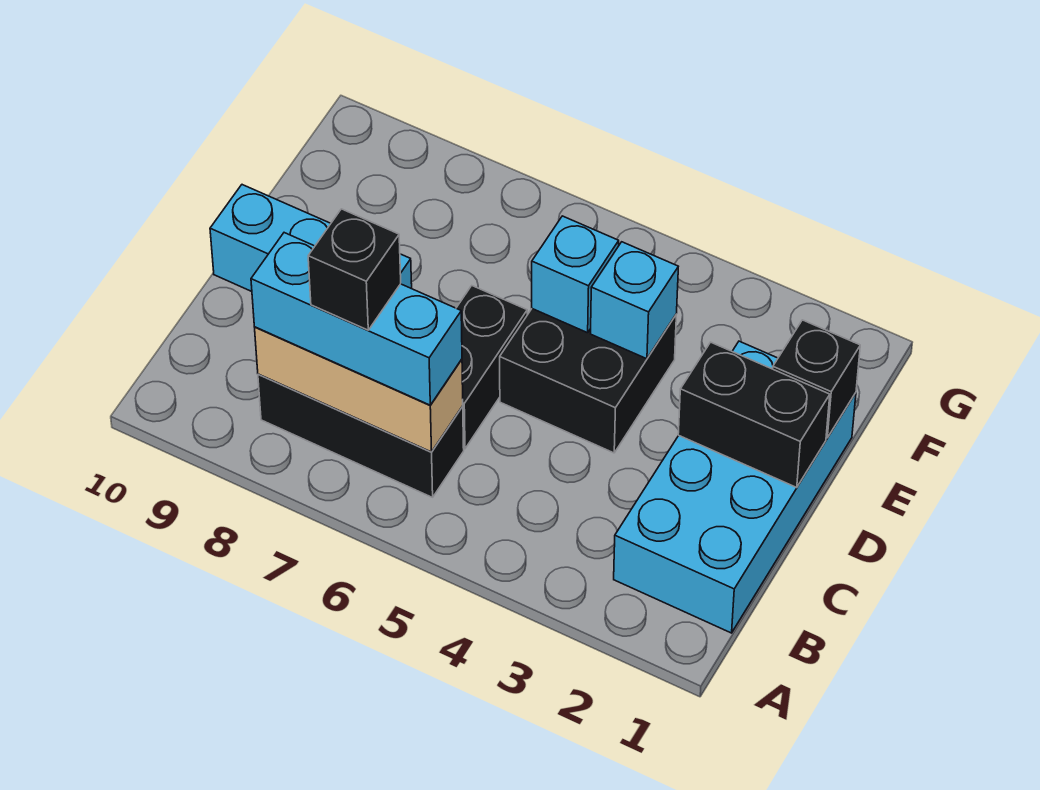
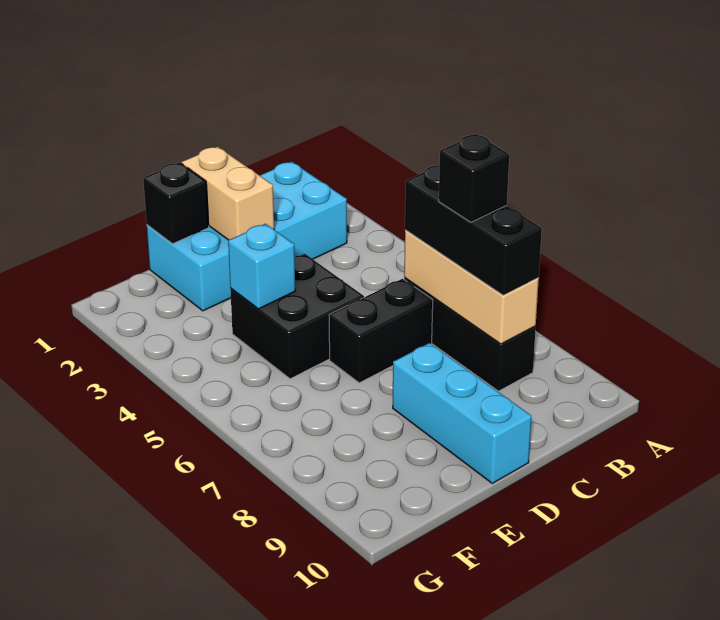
cyan 1x3 brick [251,233,462,405] -> black 1x3 brick [405,166,542,295]
black 1x2 brick [678,342,830,487] -> tan 1x2 brick [182,147,274,240]
cyan 1x1 brick [532,216,619,333] -> none

